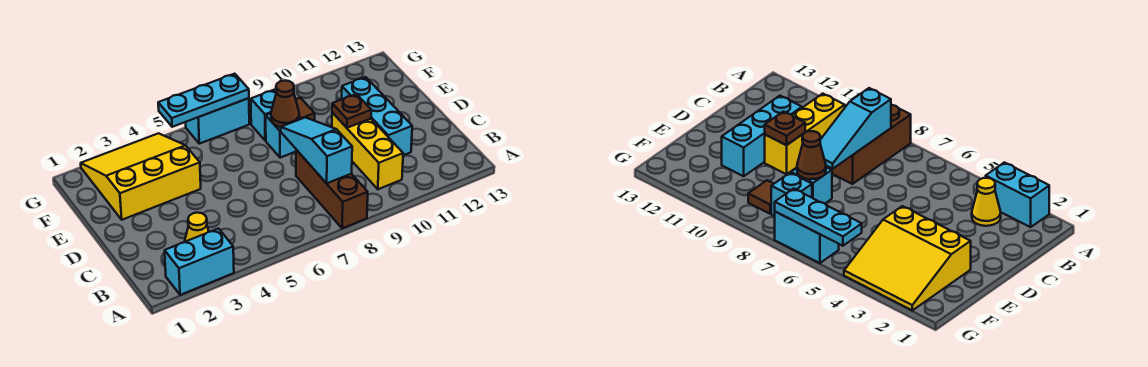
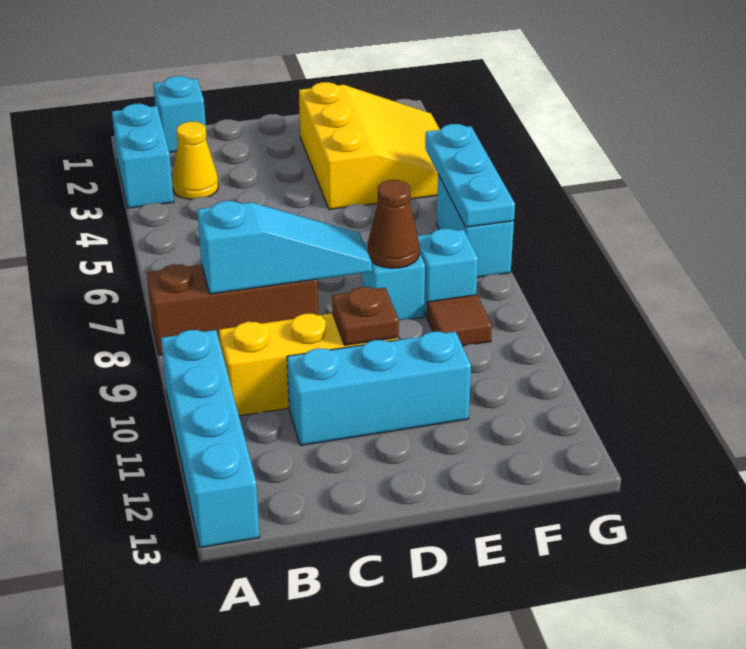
none -> cyan 1x4 brick [161,330,260,548]
none -> cyan 1x1 brick [154,76,207,152]

